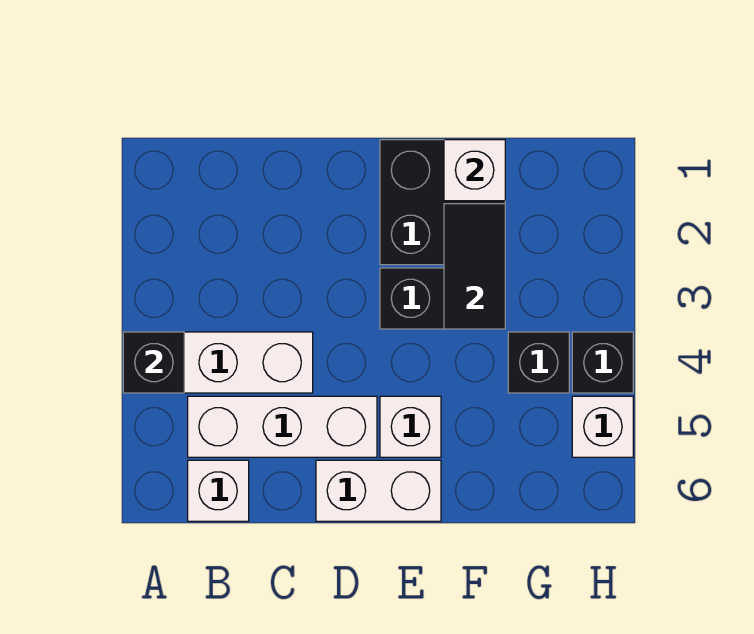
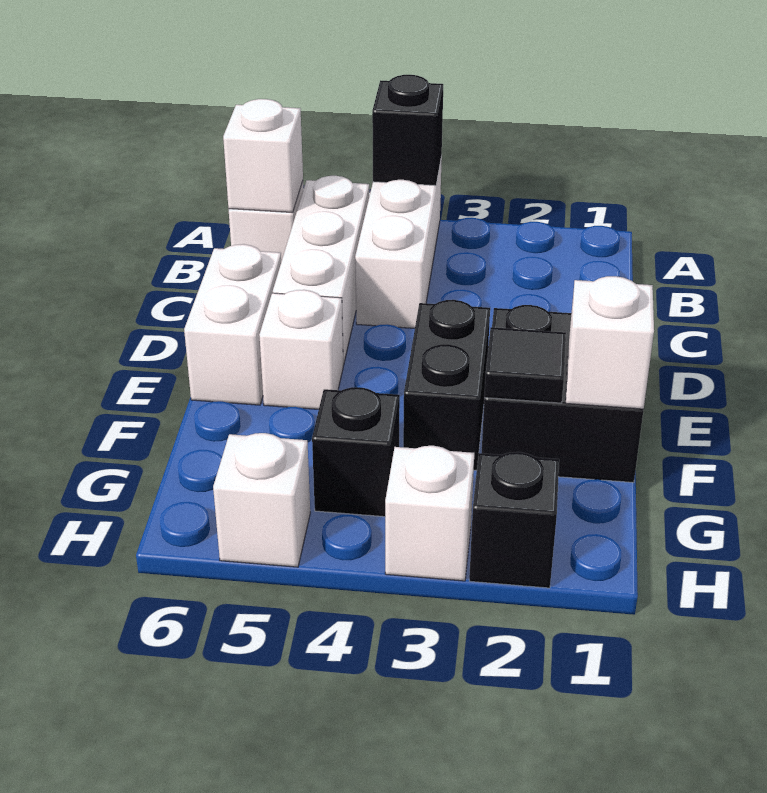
none -> white 1x1 brick [223,99,303,213]
black 1x2 tile [444,204,505,329] -> black 1x1 tile [484,327,566,403]
none -> white 1x1 brick [385,446,474,581]
black 1x1 brick [572,332,633,393] -> black 1x1 brick moved to [469,452,559,588]

